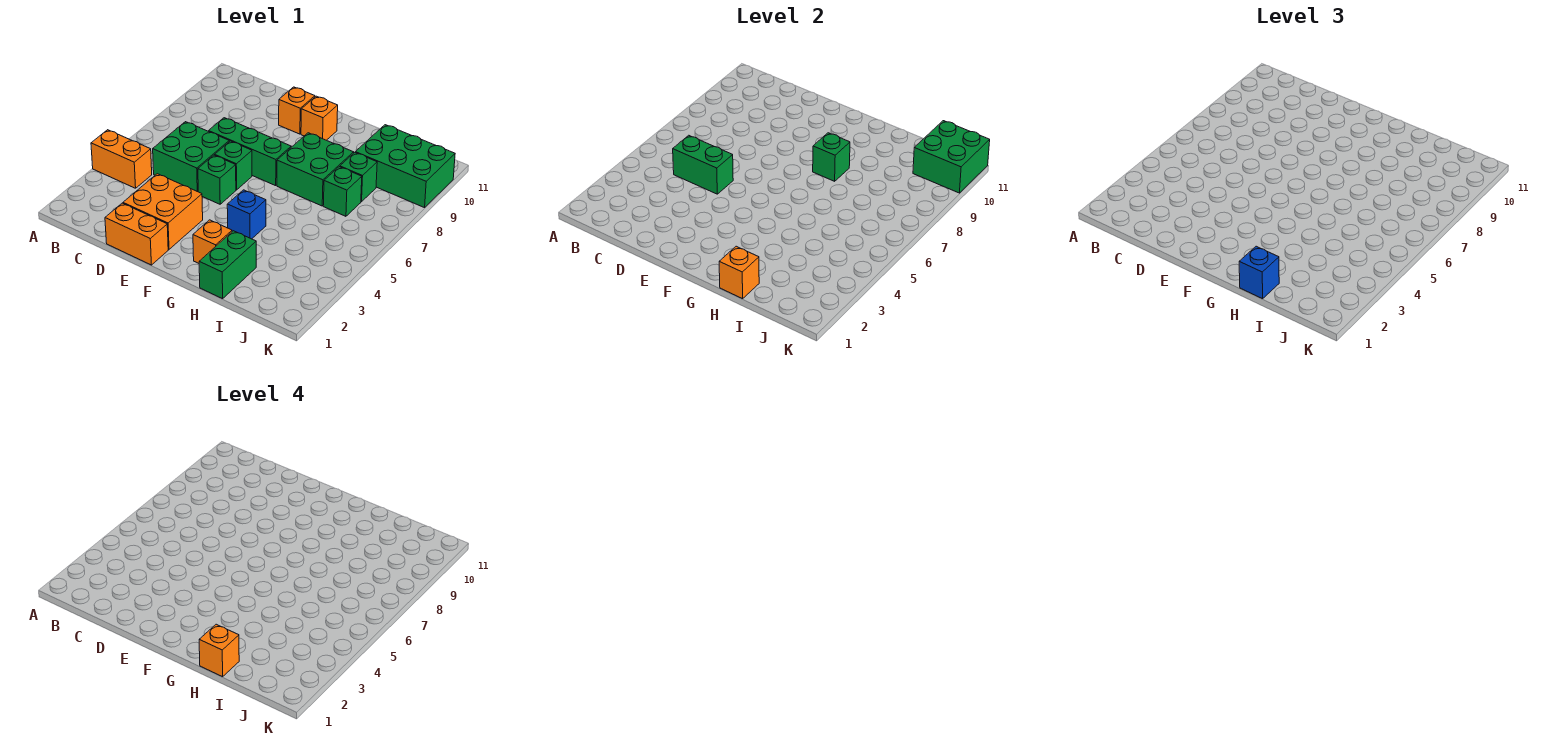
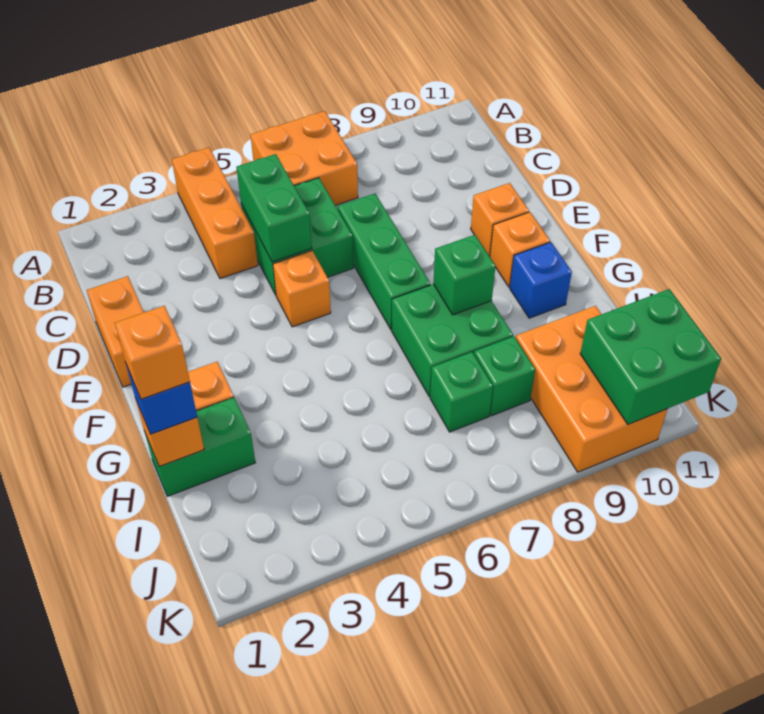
orange 1x2 brick [91,130,152,188] -> orange 1x3 brick [172,148,258,279]
orange 2x2 brick [123,174,203,249] -> orange 2x2 brick moved to [251,111,358,205]
green 1x1 brick [198,155,236,204] -> orange 1x1 brick [273,251,331,327]
green 1x1 brick [215,141,252,190] -> none
blue 1x1 brick [227,190,266,239] -> blue 1x1 brick moved to [510,242,572,318]
green 2x3 brick [355,125,455,208] -> orange 2x3 brick [516,306,667,472]

